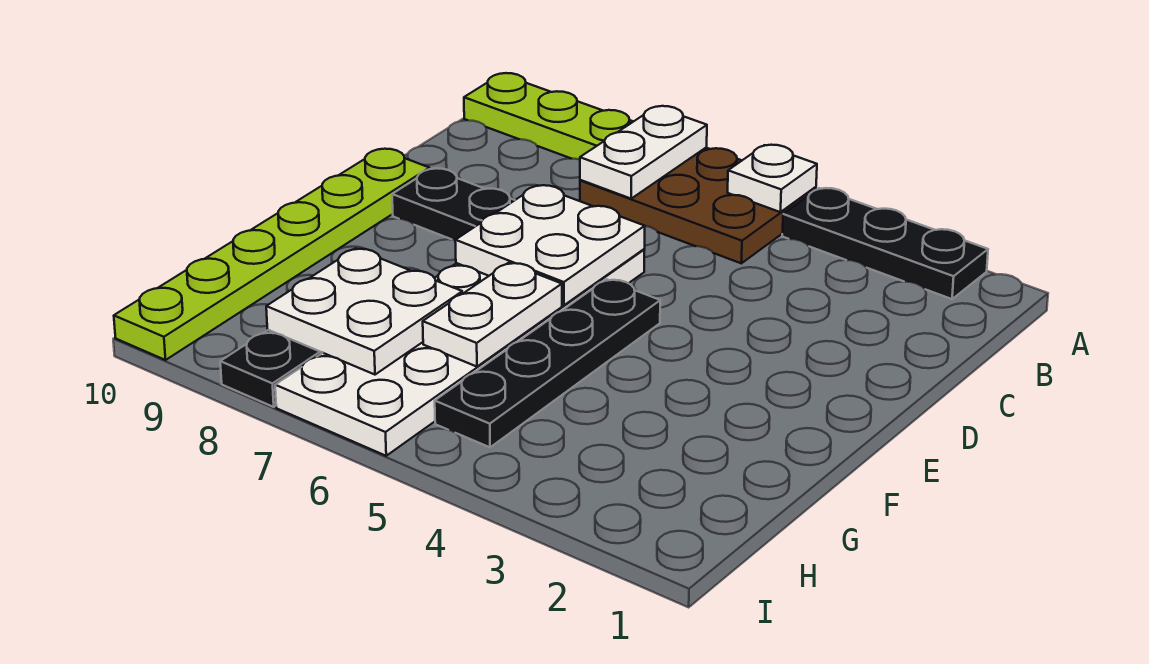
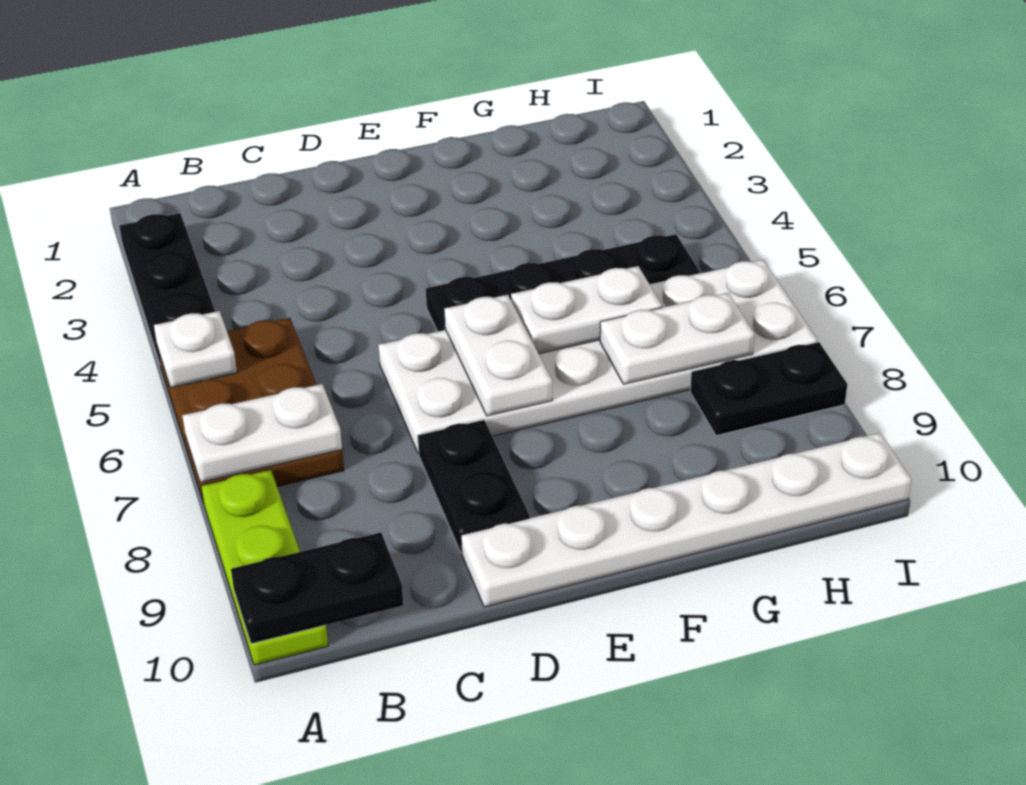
none -> black 1x2 plate [231,532,403,644]
white 2x2 plate [455,185,645,305] -> white 1x2 plate [444,295,552,416]
lime 1x6 plate [114,149,430,360] -> white 1x6 plate [461,433,911,607]
white 2x2 plate [266,249,462,375] -> white 1x2 plate [600,293,755,384]

